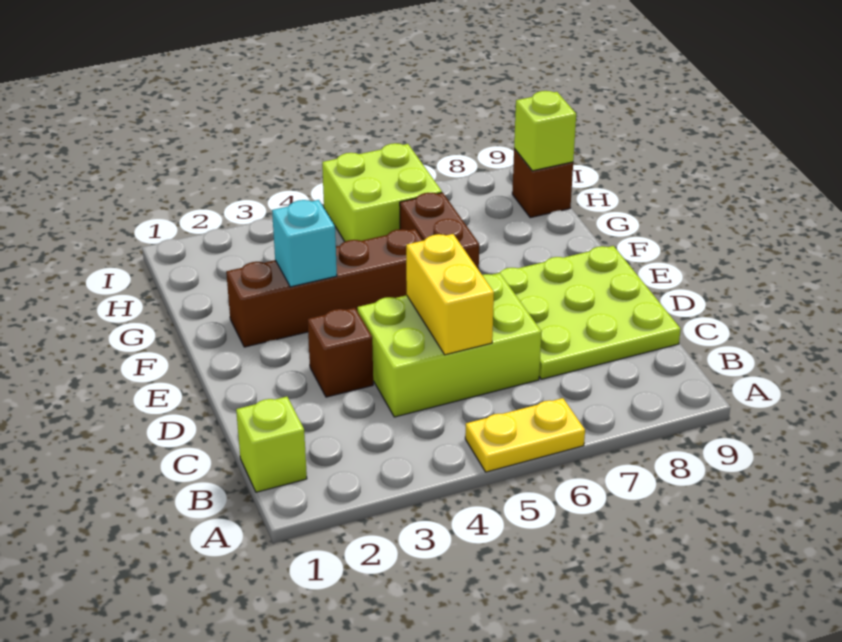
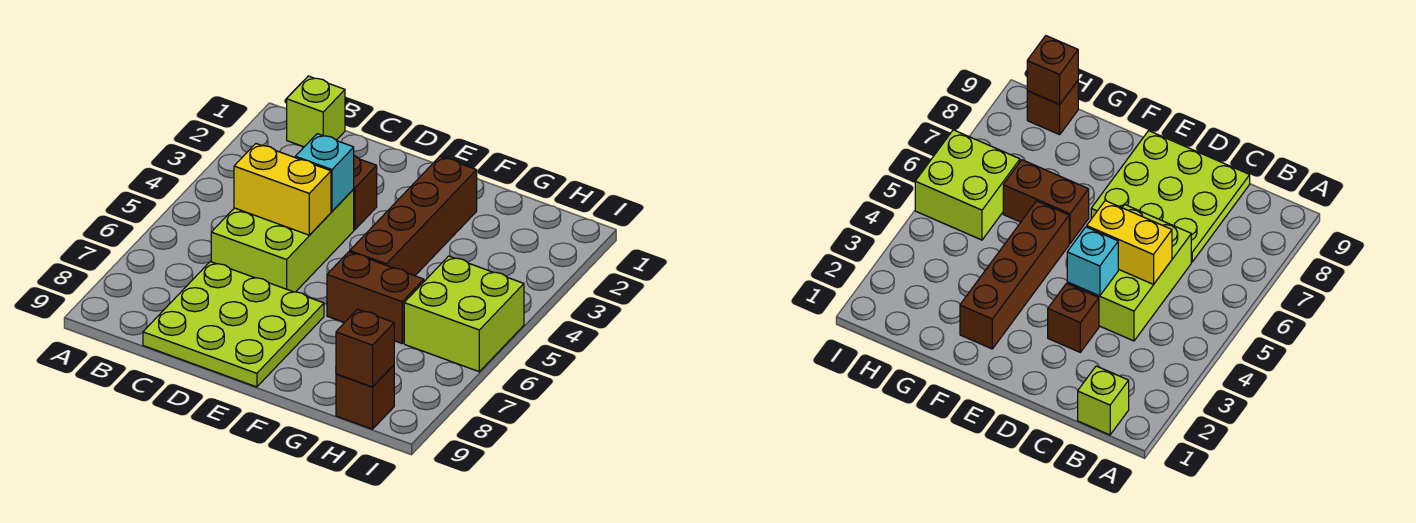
yellow 1x2 plate [465,398,585,472] -> none
cyan 1x1 brick [272,200,337,287] -> cyan 1x1 brick moved to [295,134,354,211]
lime 1x1 brick [514,91,576,171] -> brown 1x1 brick [336,309,394,387]

